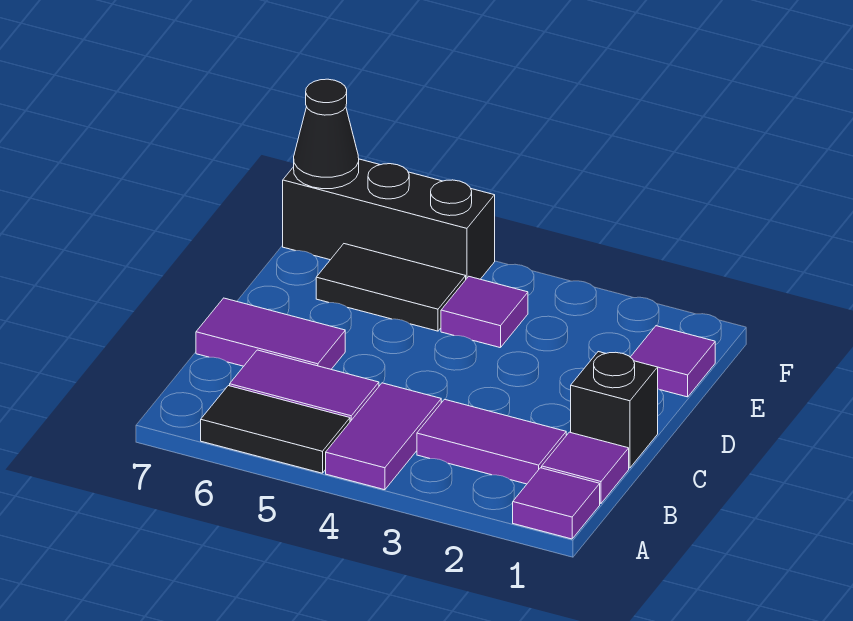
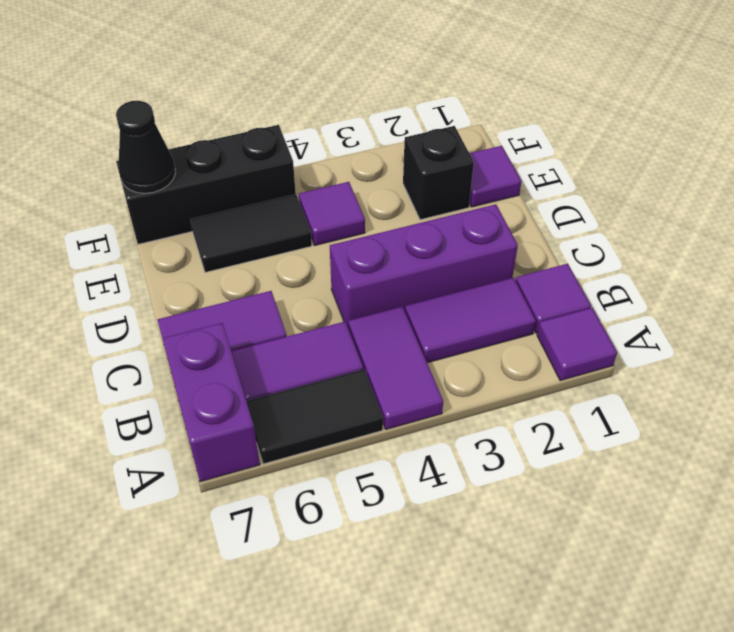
none -> purple 1x2 brick [162,323,260,482]
black 1x1 brick [571,352,658,468] -> black 1x1 brick moved to [403,126,474,220]
none -> purple 1x3 brick [330,204,518,328]

